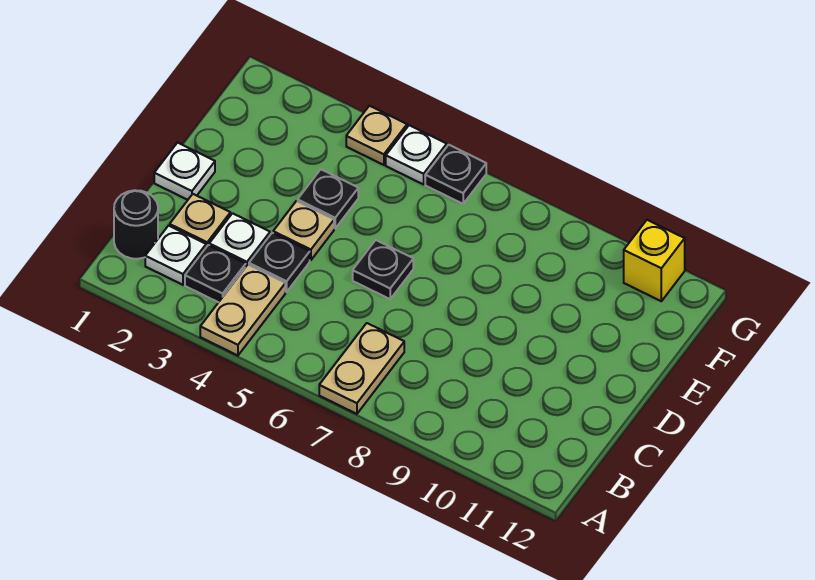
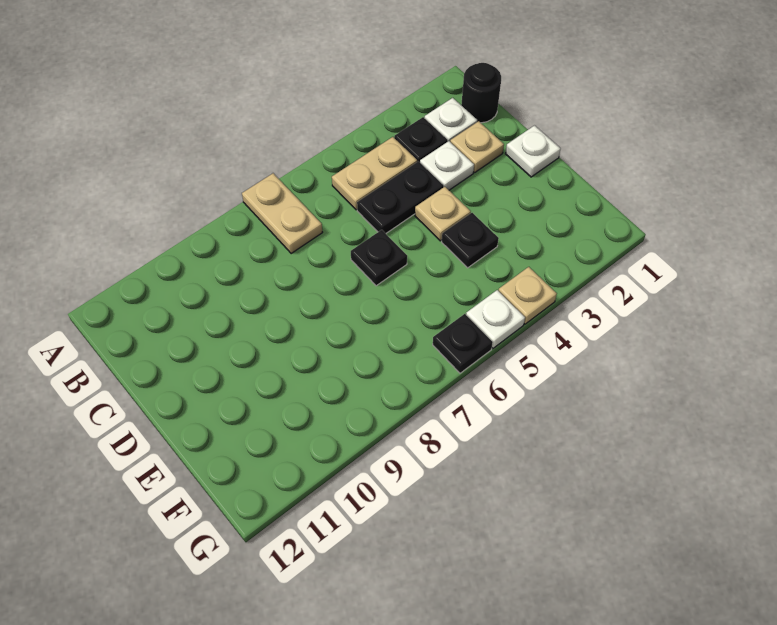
tan 1x2 plate [200,265,285,355] -> tan 1x2 plate turned to [332,137,417,210]
black 1x1 plate [249,233,310,292] -> black 1x2 plate [357,161,444,233]
yellow 1x1 brick [624,220,685,301] -> none

